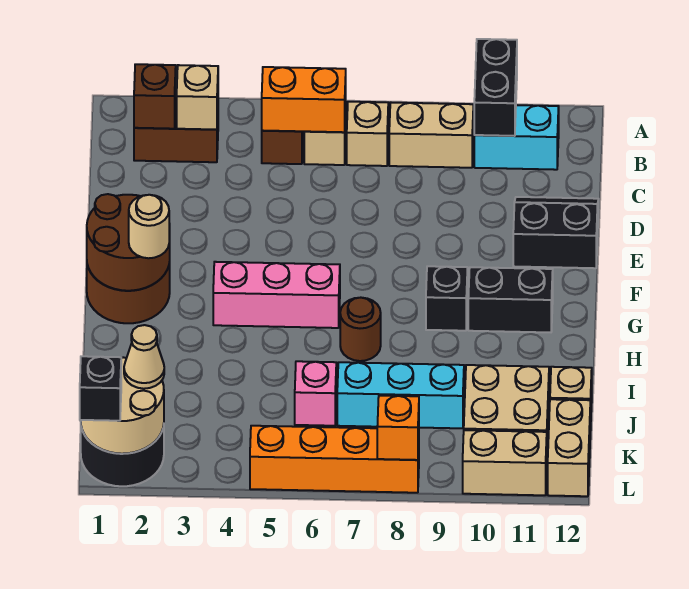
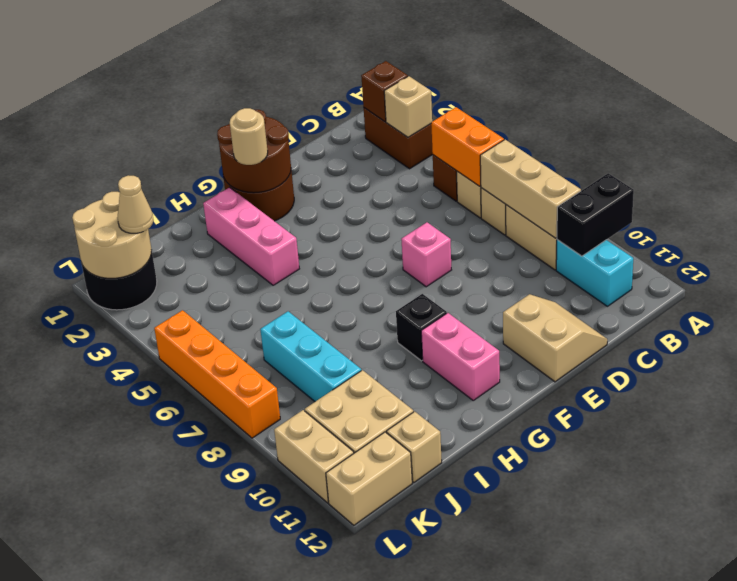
none -> tan 1x3 brick [480,140,581,238]
black 2x2 slope [513,197,599,268] -> tan 2x2 slope [503,294,607,382]
pink 1x3 brick [213,262,340,328] -> pink 1x3 brick moved to [203,187,299,285]
black 1x2 brick [468,267,553,332] -> pink 1x2 brick [421,313,500,400]
brown 1x1 round brick [340,298,381,361] -> none
pink 1x1 brick [295,361,336,426] -> pink 1x1 brick moved to [401,222,451,287]
black 1x1 brick [80,356,121,421] -> none
orange 1x1 brick [377,396,419,460] -> none

